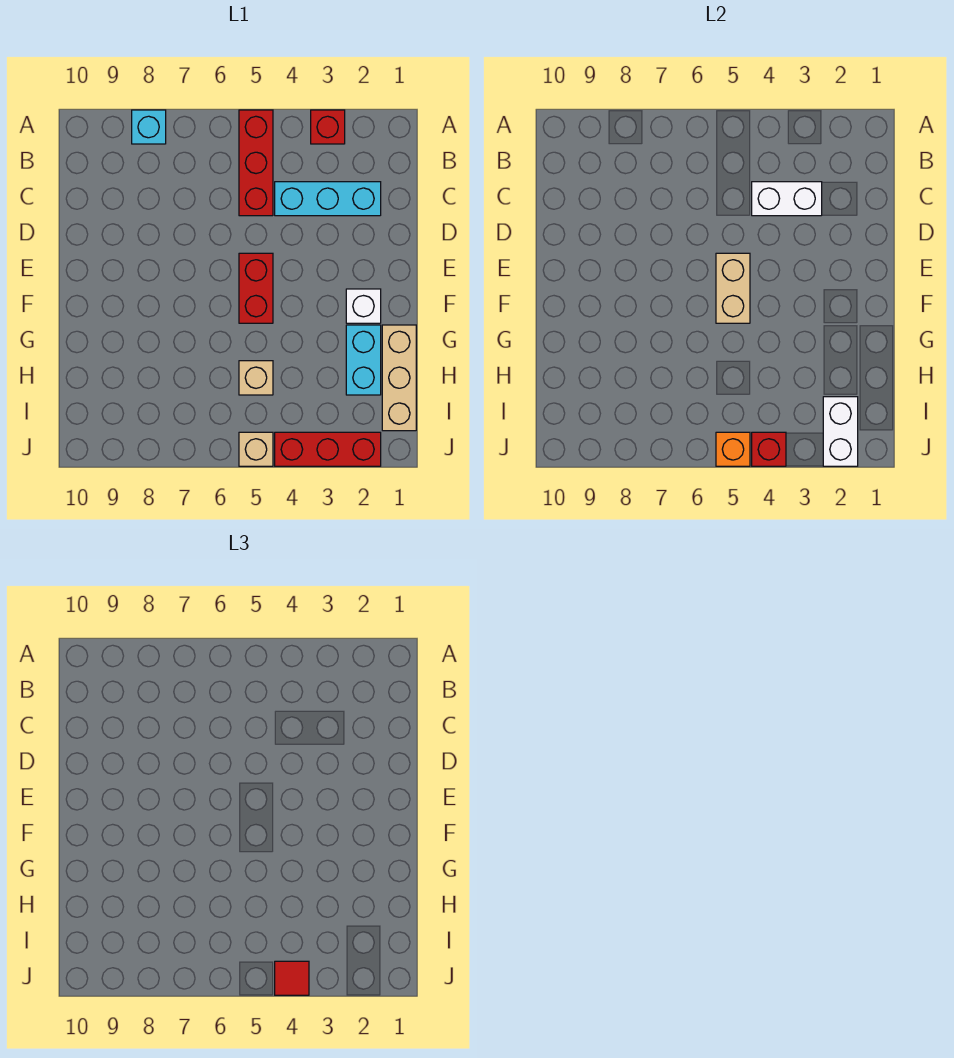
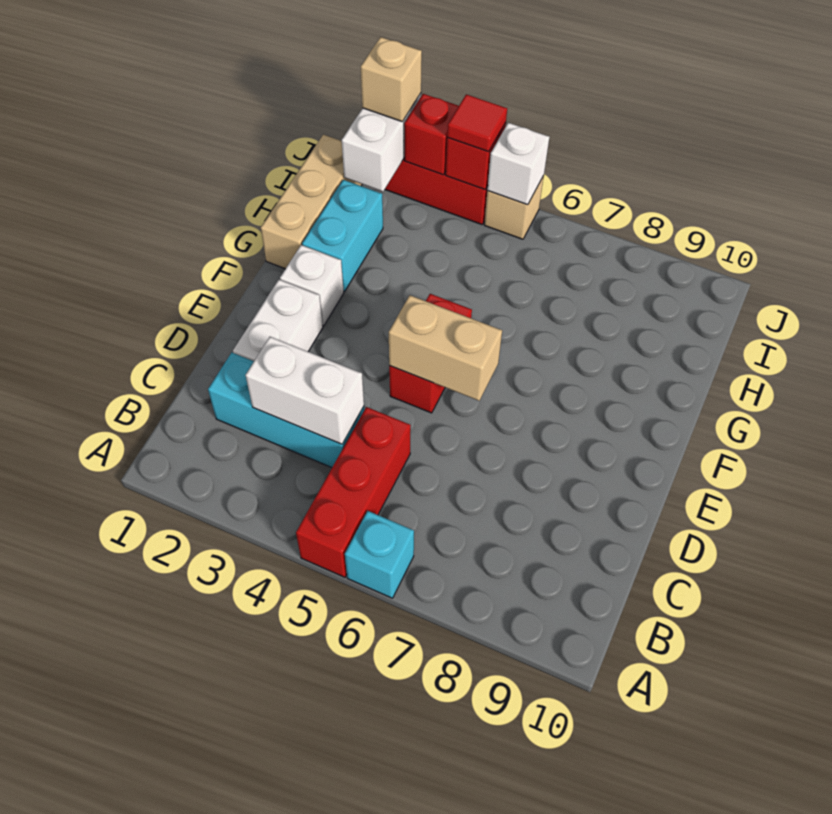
red 1x1 brick [311,110,345,144] -> red 1x1 brick moved to [404,94,459,175]
cyan 1x1 brick [132,110,166,144] -> cyan 1x1 brick moved to [345,511,414,598]
none -> white 1x2 brick [233,280,323,361]
tan 1x2 brick [716,253,750,323] -> tan 1x2 brick turned to [389,295,502,401]
tan 1x1 brick [239,361,273,395] -> tan 1x1 brick moved to [361,37,422,122]
orange 1x1 brick [716,432,750,466] -> white 1x1 brick [487,123,549,205]

